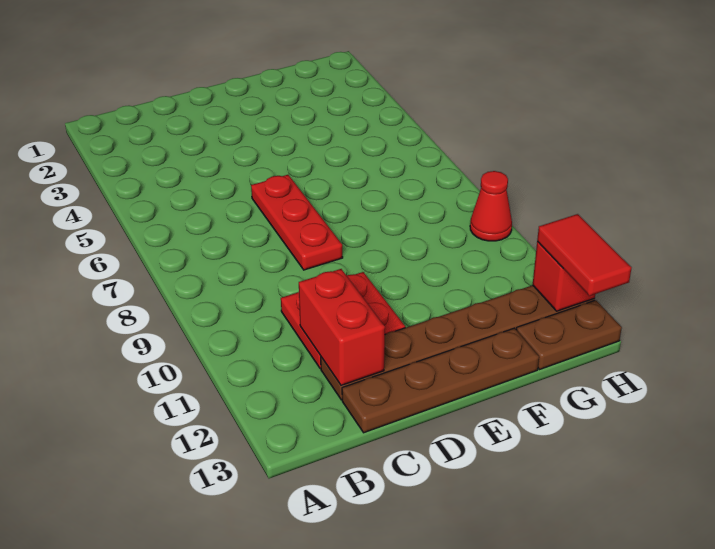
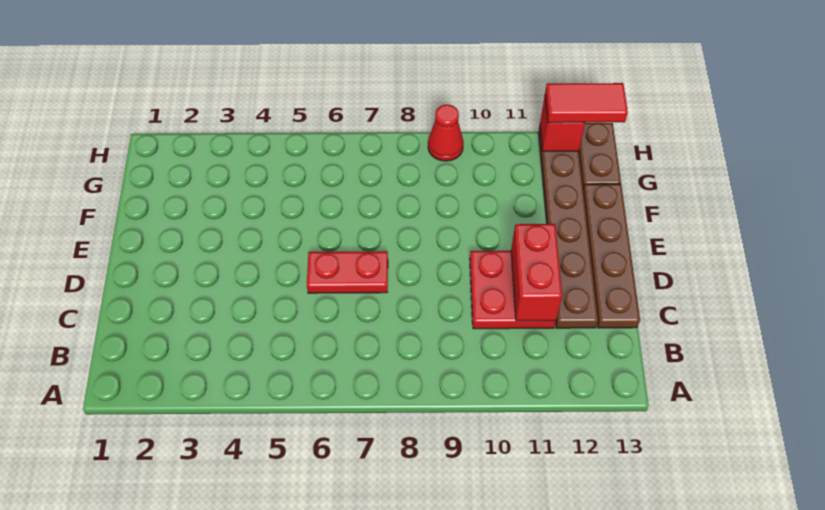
red 1x2 brick [299,269,385,385] -> red 1x2 brick turned to [511,224,562,321]
red 1x3 plate [251,175,343,270] -> red 1x2 plate [307,251,388,293]

